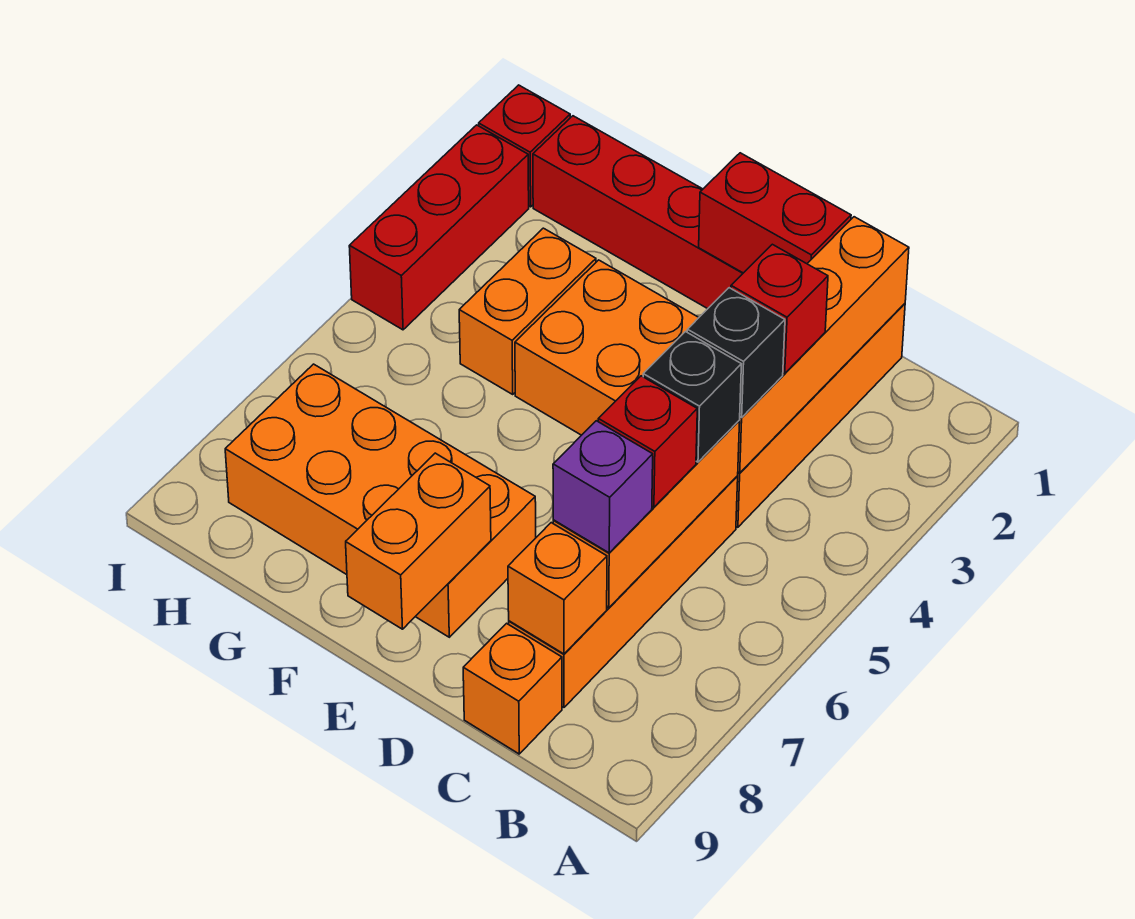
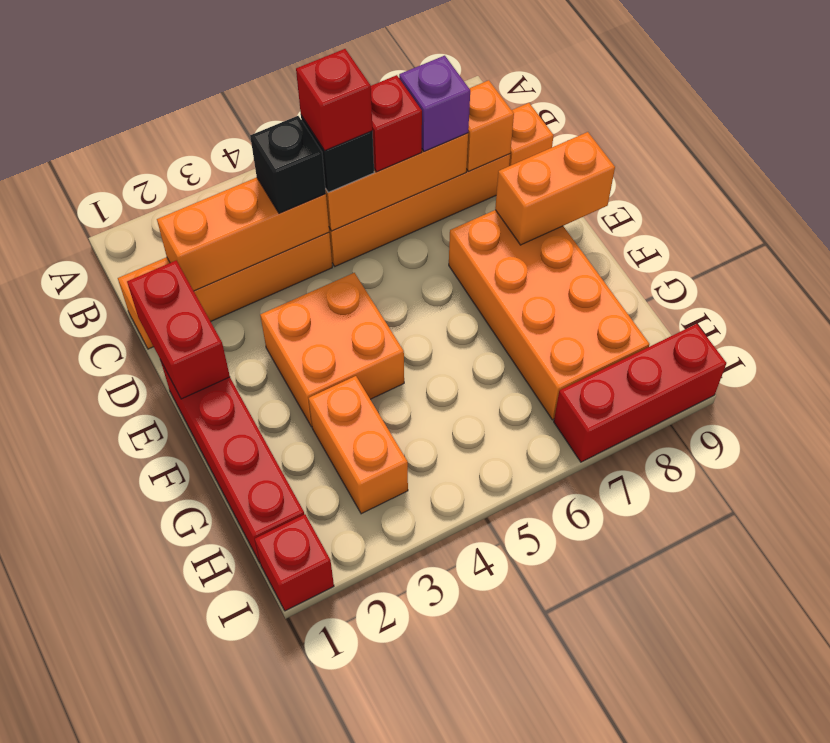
orange 1x4 brick [738,217,909,473] -> orange 1x3 brick [157,177,329,291]
red 1x1 brick [731,244,828,373] -> red 1x1 brick moved to [296,49,372,151]
orange 1x2 brick [459,228,596,394] -> orange 1x2 brick turned to [309,376,408,514]
red 1x3 brick [349,125,529,330] -> red 1x3 brick moved to [554,324,726,462]

